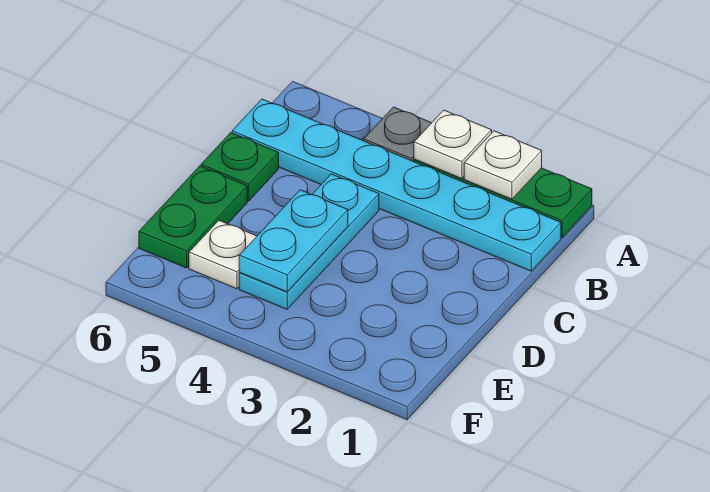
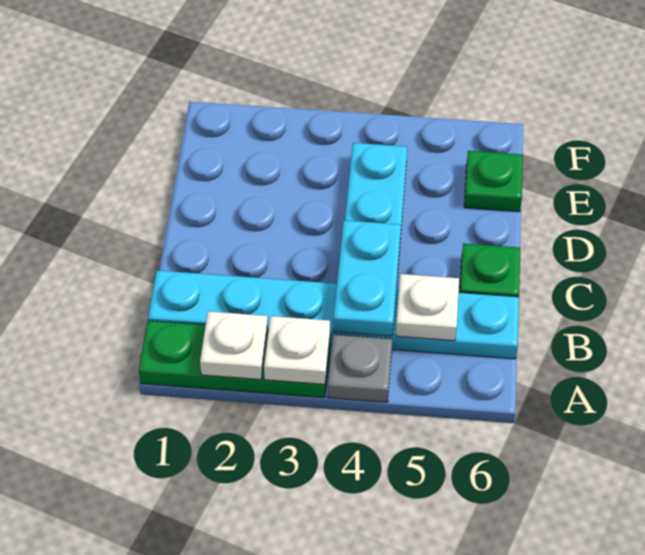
cyan 1x2 plate [239,190,348,292] -> cyan 1x2 plate moved to [333,220,401,336]
green 1x2 plate [139,166,247,268] -> green 1x1 plate [464,151,523,212]
white 1x1 plate [189,221,257,289] -> white 1x1 plate moved to [396,274,459,341]

